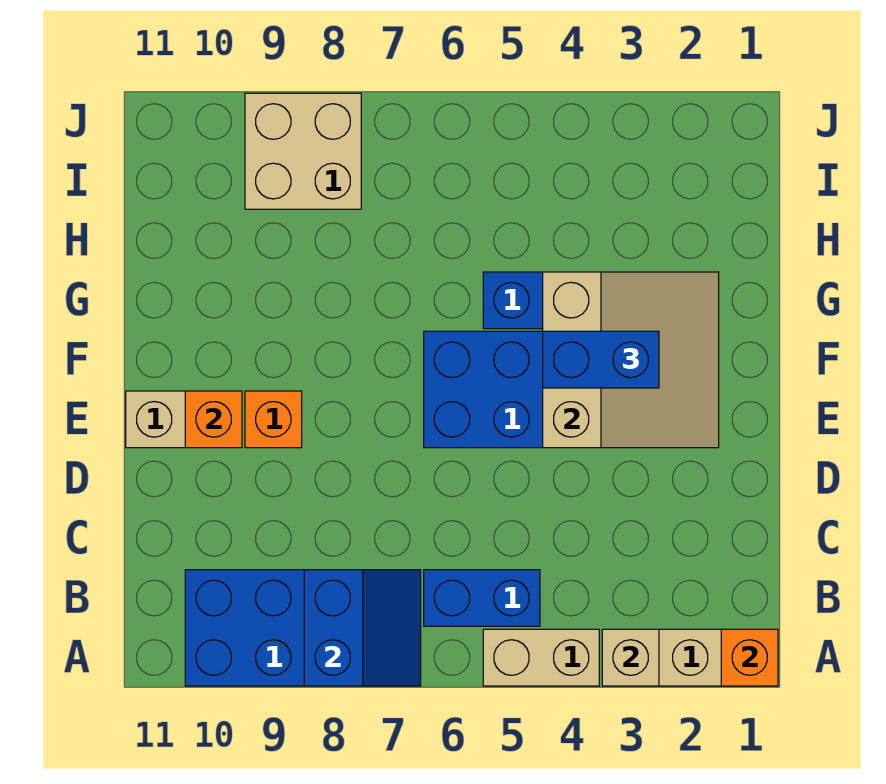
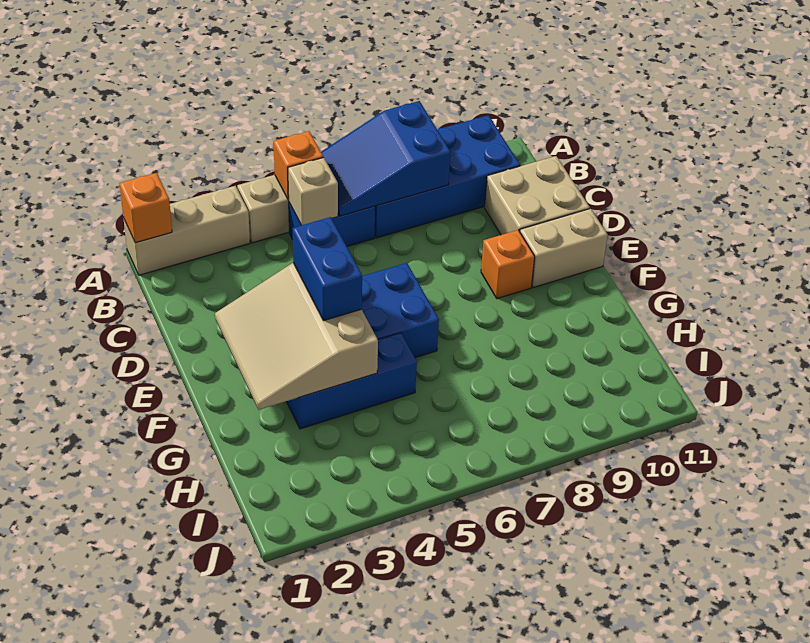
tan 1x1 brick [602,629,659,686] -> tan 1x1 brick moved to [288,157,338,225]
blue 2x2 slope [304,570,421,686] -> blue 2x3 slope [321,101,450,216]
orange 1x1 brick [185,391,242,448] -> orange 1x1 brick moved to [274,131,323,200]
blue 1x2 brick [543,331,659,388] -> blue 1x2 brick turned to [293,217,362,321]
tan 2x2 brick [245,93,361,209] -> tan 2x2 brick moved to [485,156,590,235]

